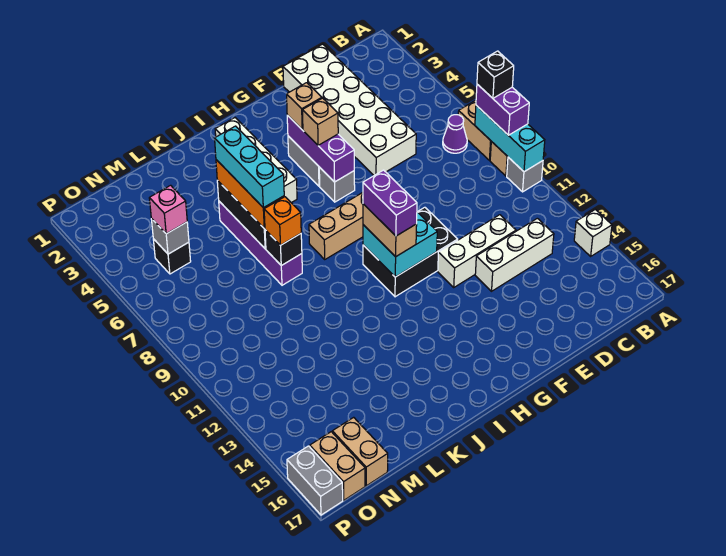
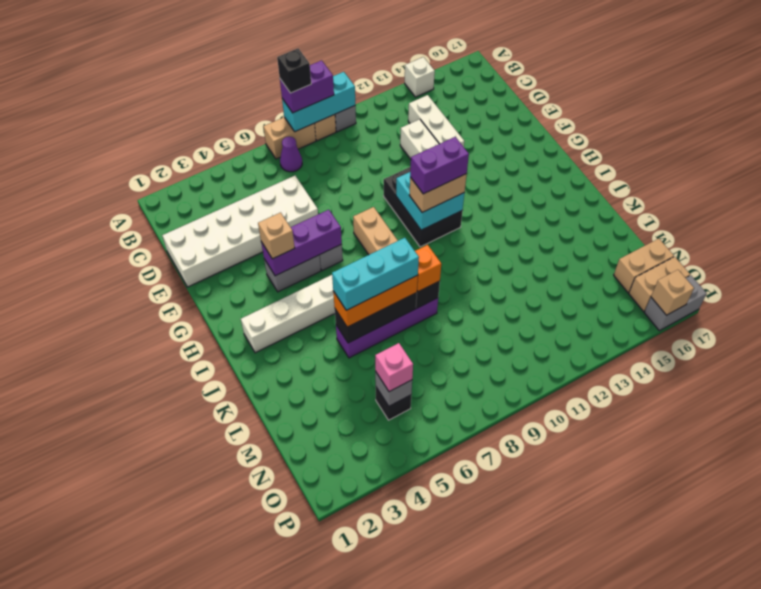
tan 1x1 brick [302,98,338,145] -> tan 1x1 brick moved to [651,270,694,315]

